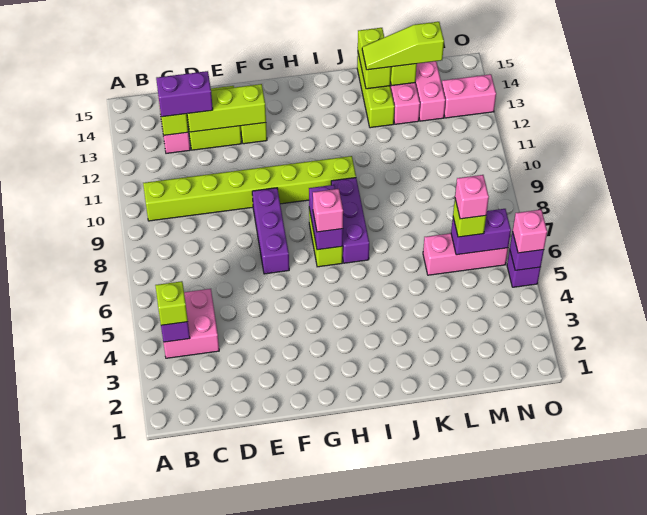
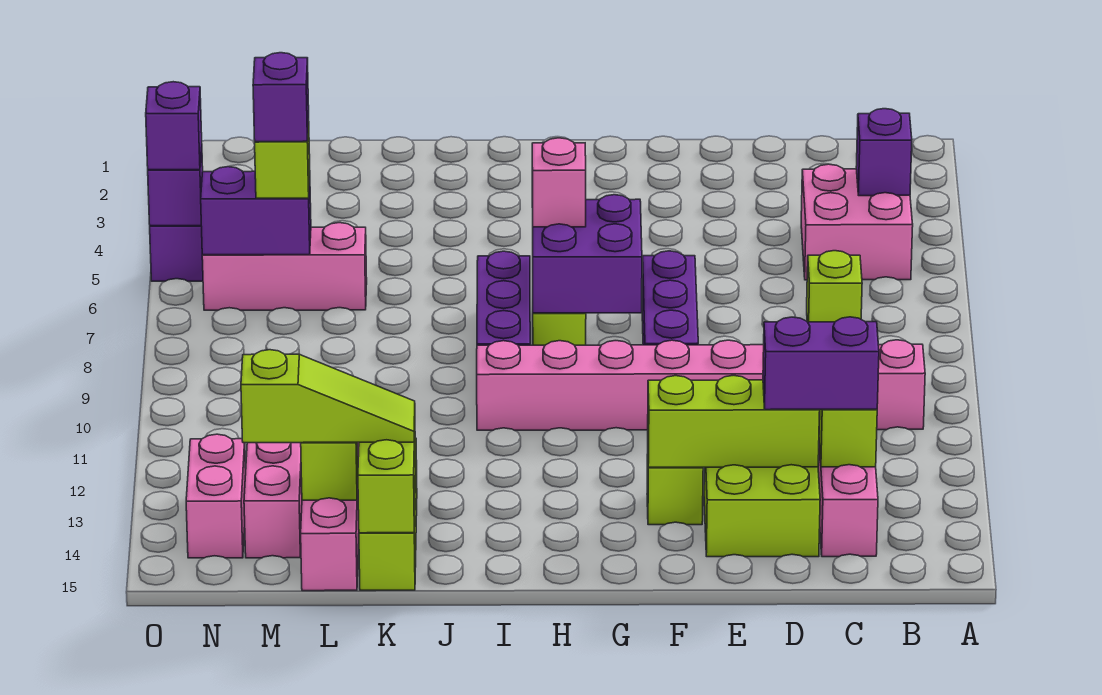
lime 1x1 brick [155,281,188,325] -> lime 1x1 brick moved to [807,251,862,322]
lime 1x8 brick [143,156,356,221] -> pink 1x8 brick [477,340,925,430]
purple 1x2 brick [309,185,343,250] -> purple 2x2 brick [532,195,642,313]
pink 1x1 brick [455,175,489,219] -> purple 1x1 brick [253,53,309,142]
pink 1x2 brick [442,74,496,118] -> pink 1x2 brick turned to [186,434,246,558]
pink 1x1 brick [513,210,547,253] -> purple 1x1 brick [146,82,202,170]

